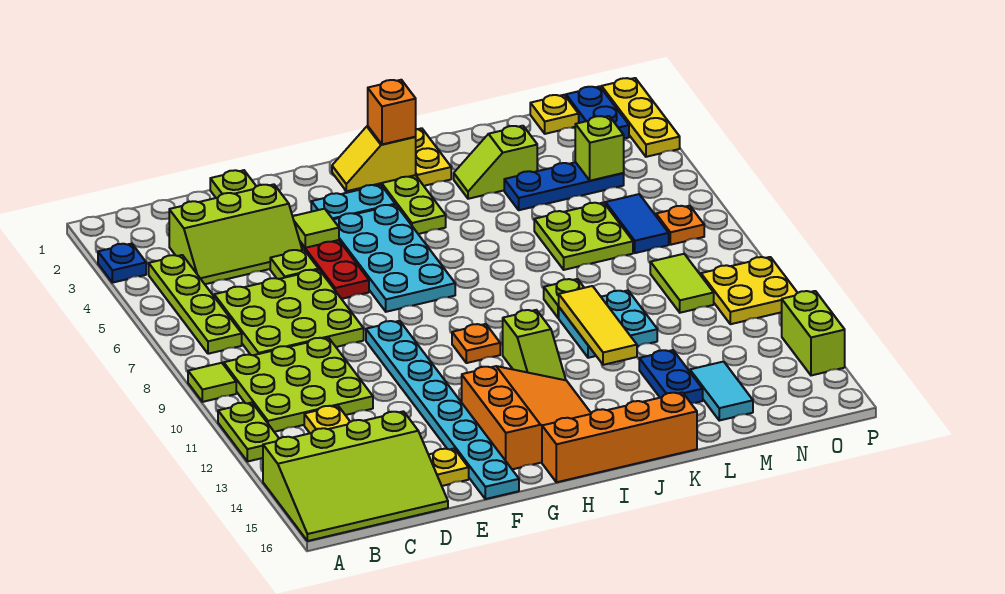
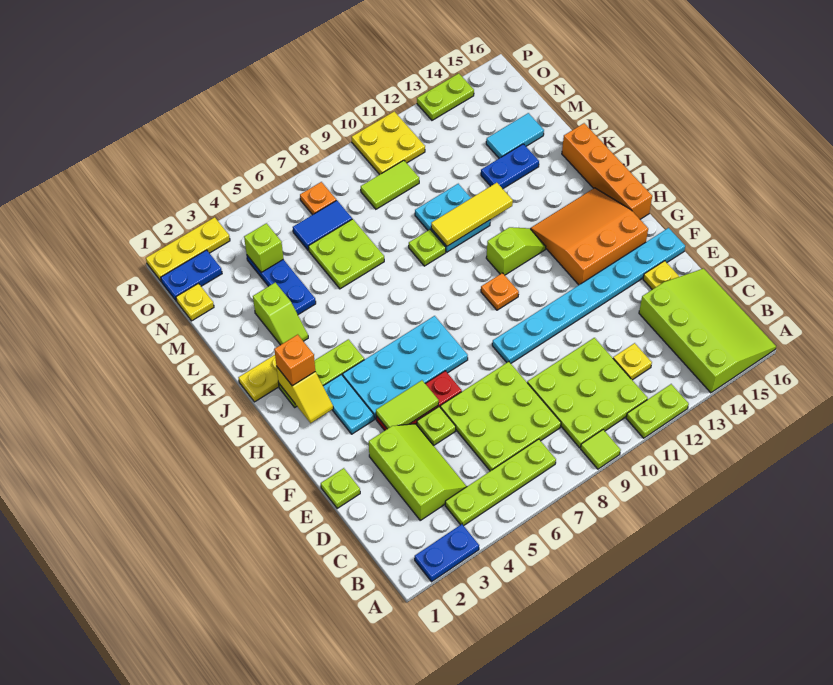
blue 1x1 plate [98,244,146,283] -> blue 1x2 plate [415,524,479,582]
lime 1x1 tile [293,209,339,248] -> lime 1x2 tile [376,380,439,429]
lime 1x2 brick [782,291,845,375] -> lime 1x2 plate [417,73,474,120]

